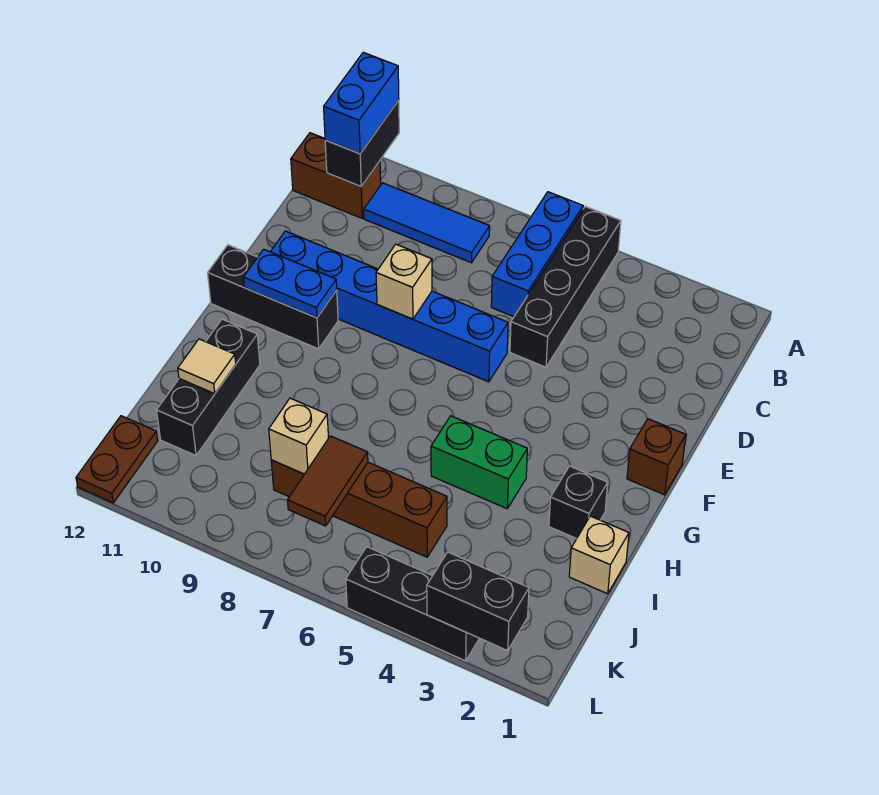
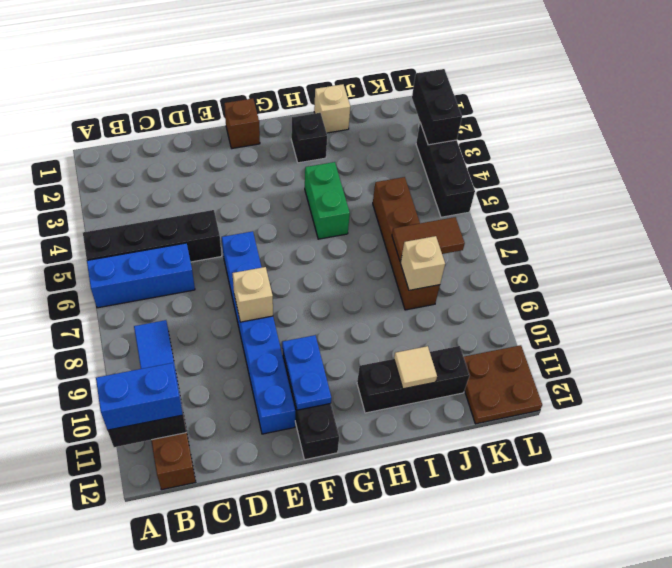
brown 1x2 plate [76,416,158,503] -> brown 2x2 plate [464,345,542,424]

